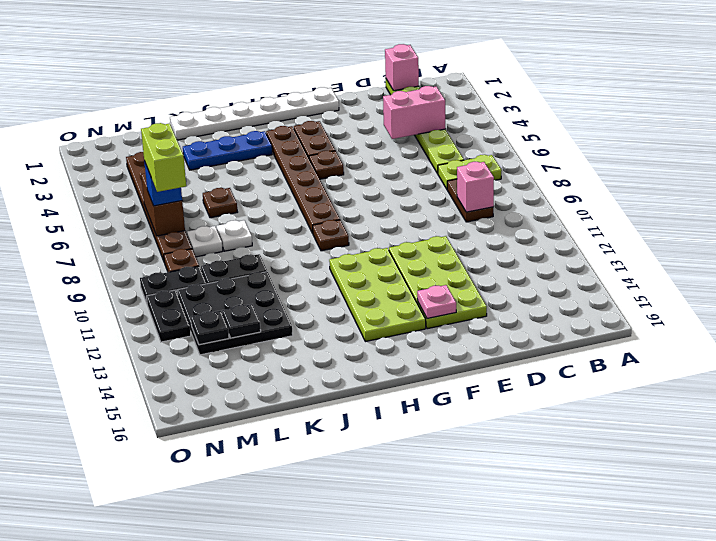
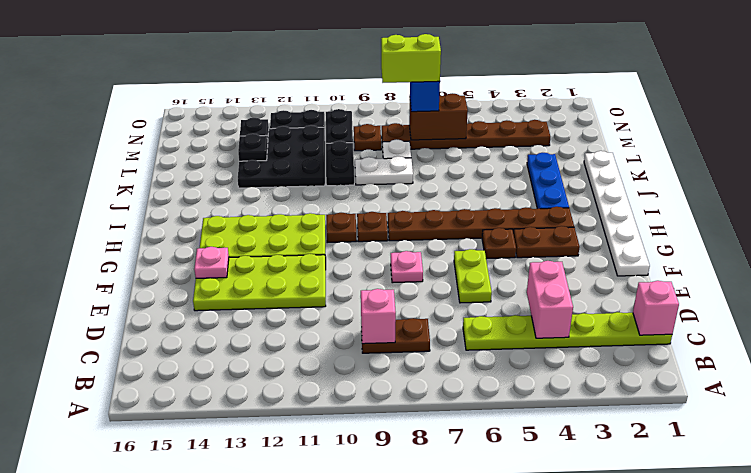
lime 1x2 plate [438,155,502,189] -> lime 1x2 plate moved to [454,249,492,303]
none -> pink 1x1 plate [391,251,423,283]
brown 1x1 plate [203,187,237,218] -> brown 1x1 plate moved to [326,213,356,243]
white 1x1 plate [217,220,252,251] -> white 1x2 plate [355,156,413,185]

